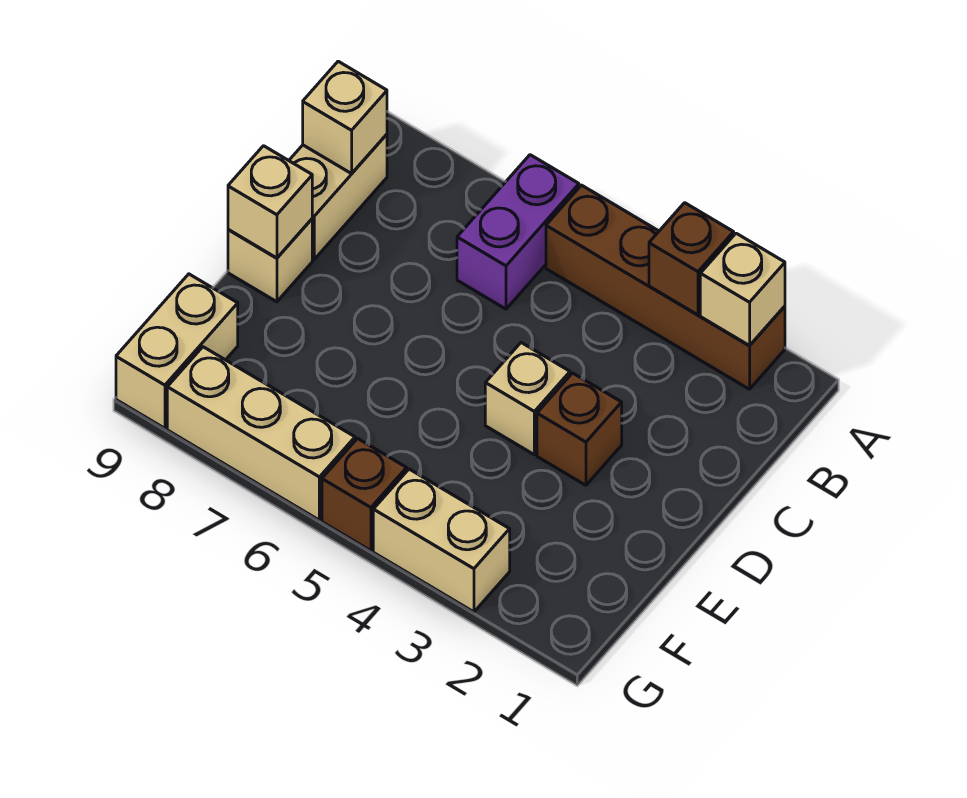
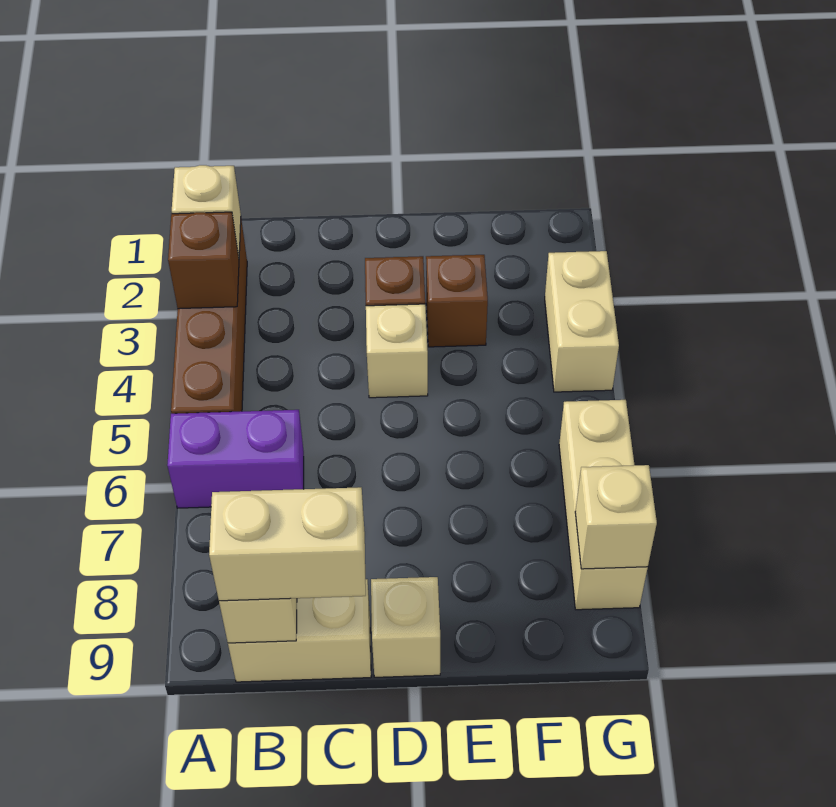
tan 1x1 brick [228,146,312,258] -> tan 1x1 brick moved to [575,465,657,569]
tan 1x2 brick [116,274,238,428] -> tan 1x2 brick moved to [209,487,366,601]
brown 1x1 brick [322,439,407,551] -> brown 1x1 brick moved to [426,255,488,347]

